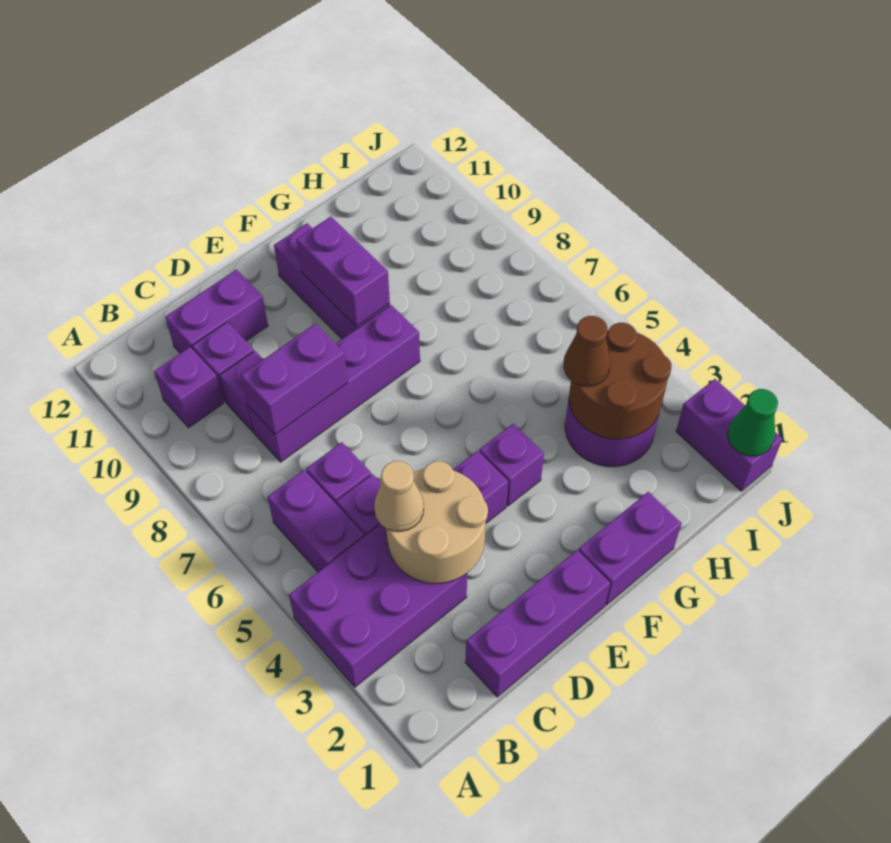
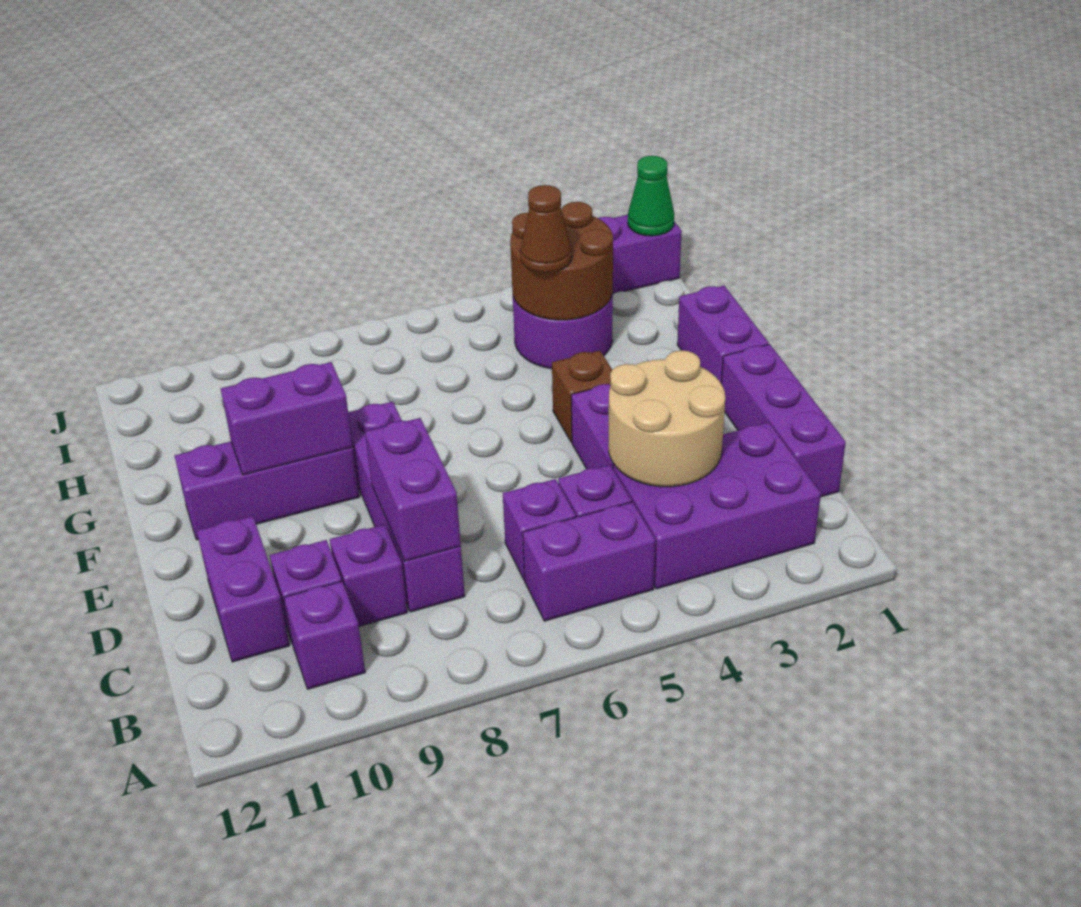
purple 2x3 brick [289,525,467,687] -> purple 2x3 brick turned to [613,422,821,589]
tan 1x1 cone [374,461,424,531] -> none
purple 1x1 brick [479,424,544,506] -> brown 1x1 brick [552,350,612,442]

